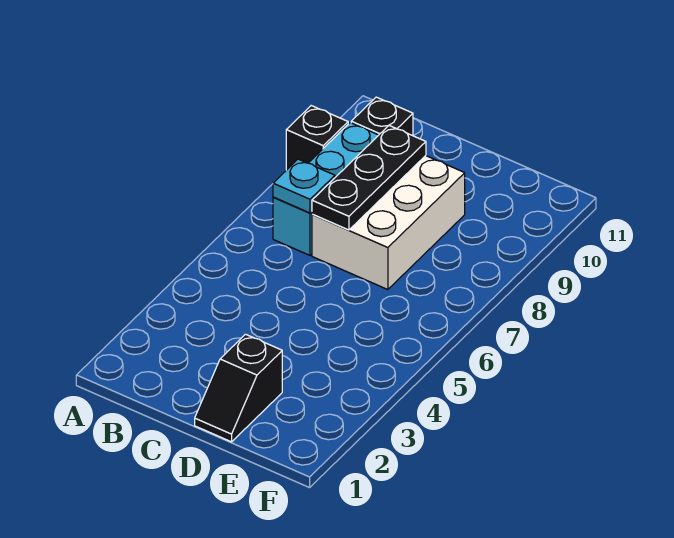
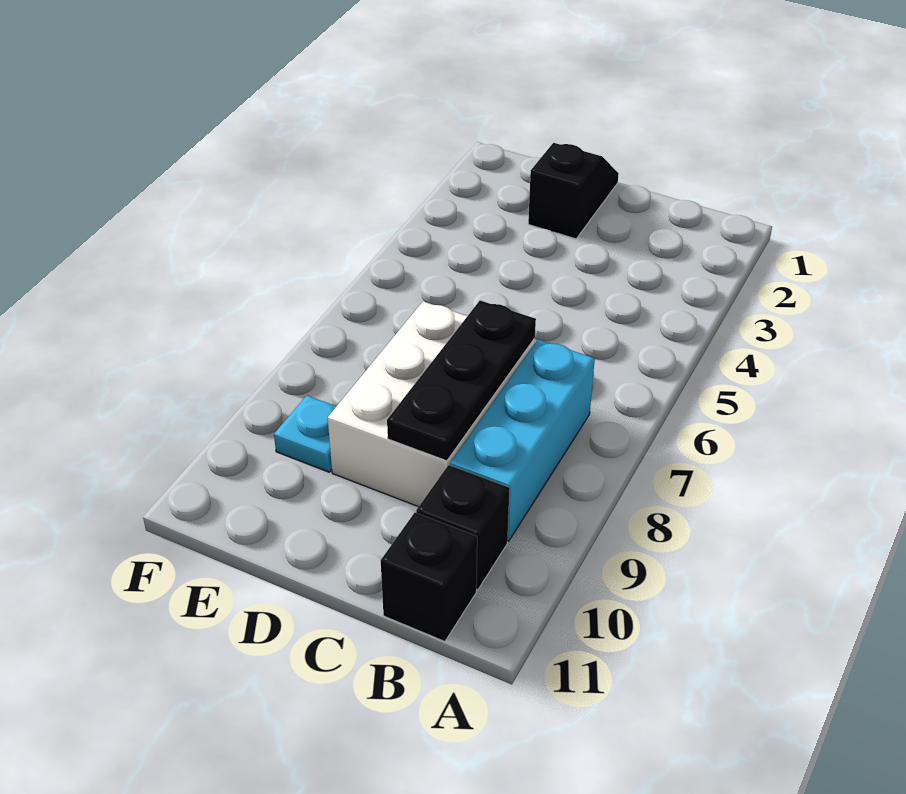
black 1x1 brick [286,106,348,170] -> black 1x1 brick moved to [381,513,477,642]
cyan 1x1 plate [273,159,335,213] -> cyan 1x1 plate moved to [274,396,336,472]

